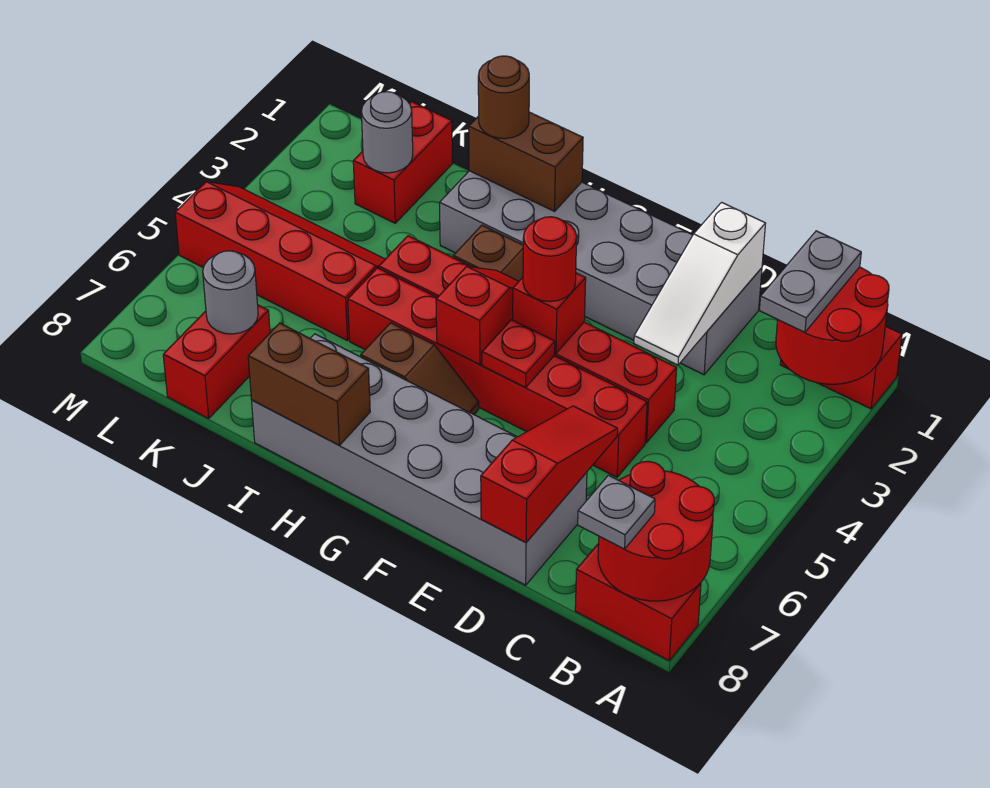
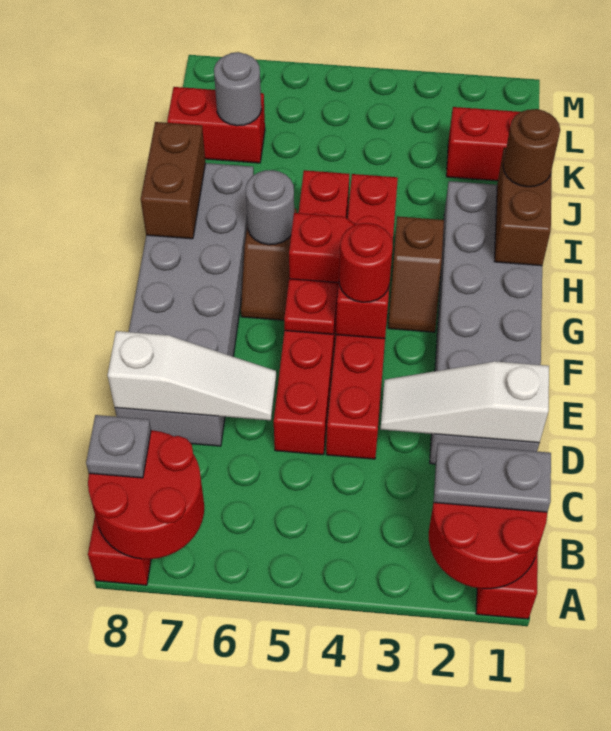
red 1x3 slope [481,406,618,543] -> white 1x3 slope [108,331,276,420]
red 2x4 slope [175,182,385,341] -> none
grey 1x1 round brick [361,92,413,173] -> grey 1x1 round brick moved to [246,170,294,245]

